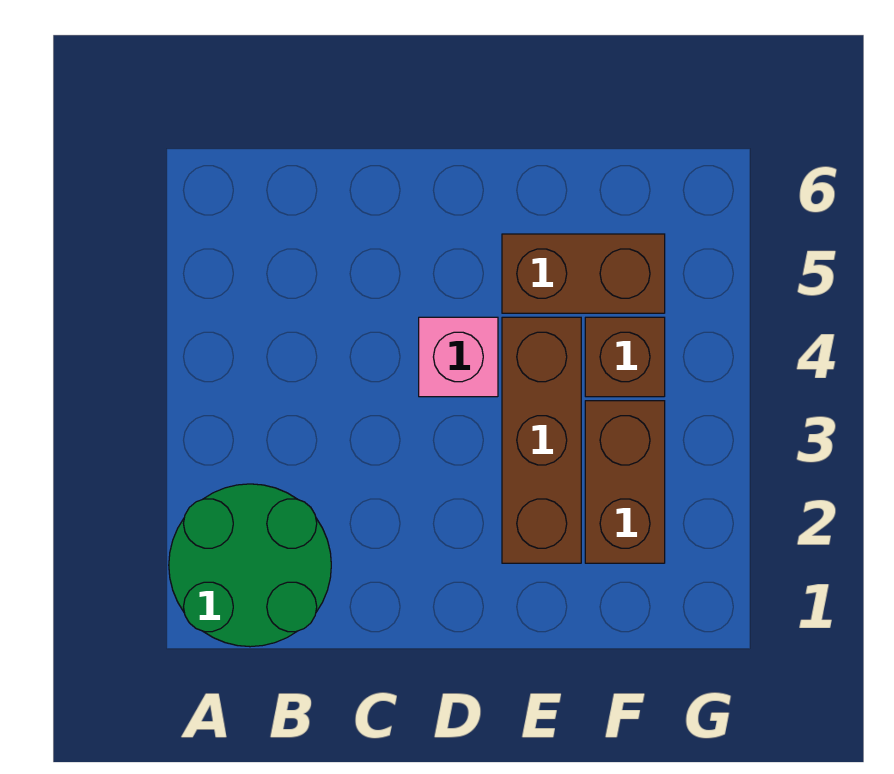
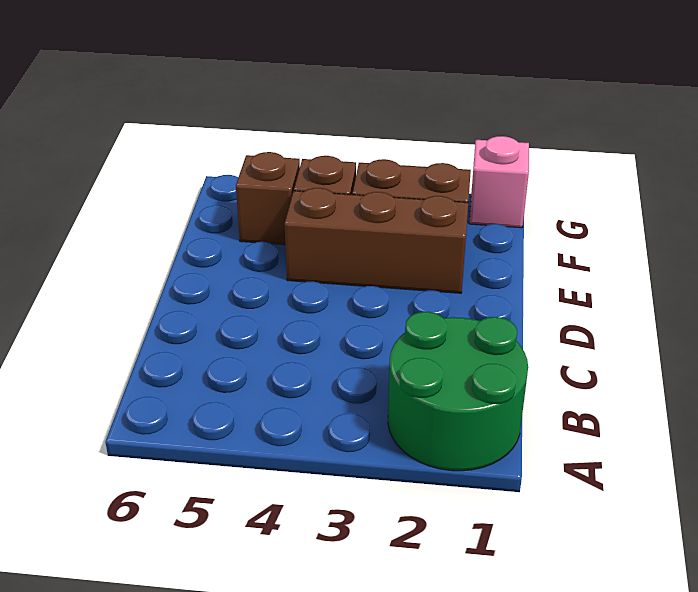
pink 1x1 brick [419,317,498,397] -> pink 1x1 brick moved to [469,136,529,228]
brown 1x2 brick [502,234,665,313] -> brown 1x1 brick [236,152,300,245]

